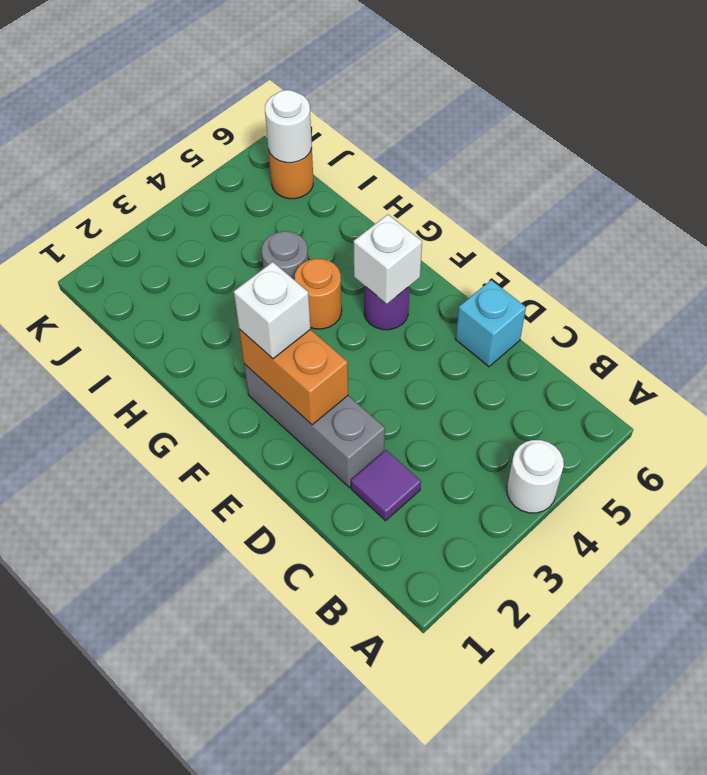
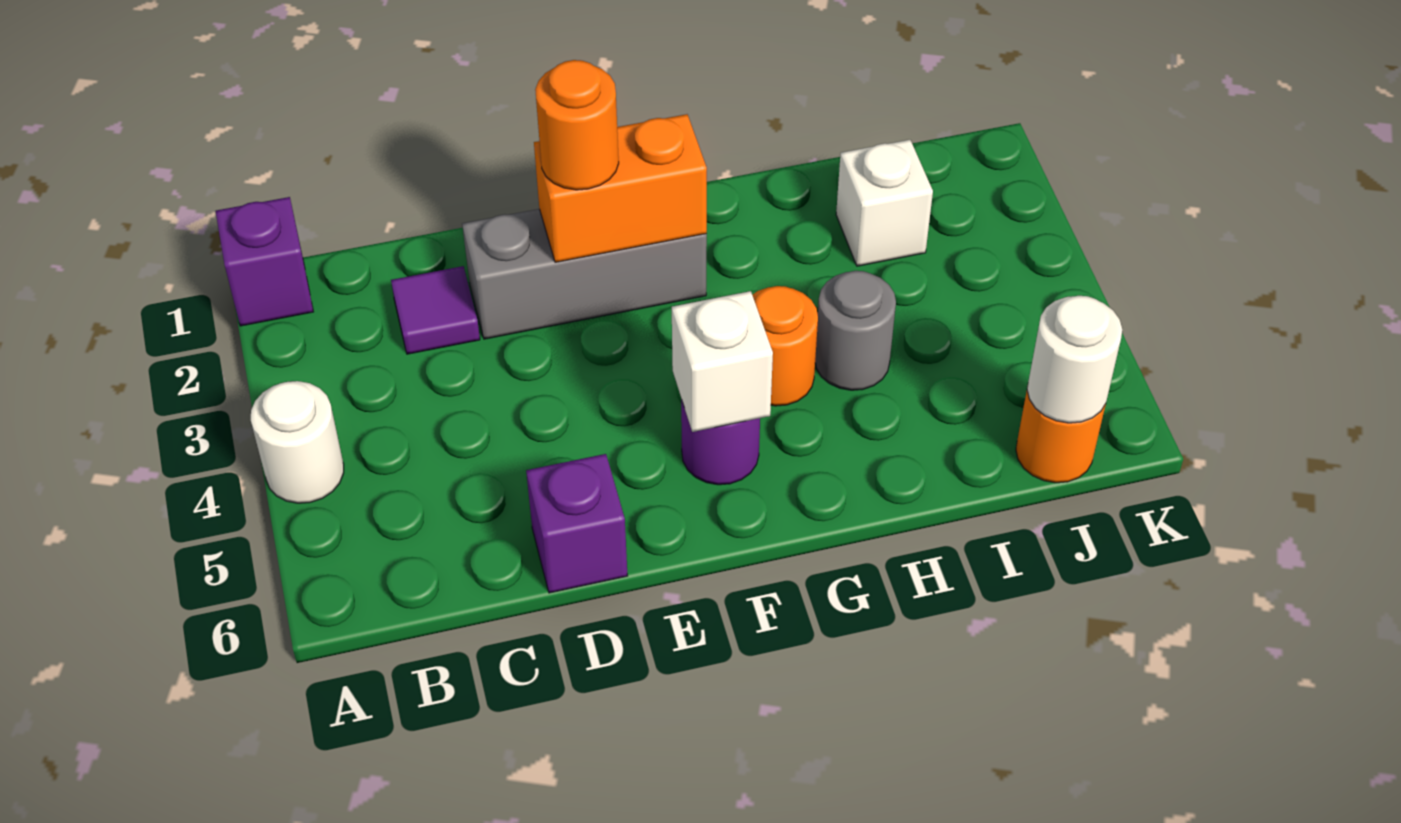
none -> purple 1x1 brick [215,197,313,326]
cyan 1x1 brick [456,280,526,367] -> purple 1x1 brick [526,454,628,593]
none -> orange 1x1 round brick [535,60,619,190]
white 1x1 brick [234,262,311,359] -> white 1x1 brick moved to [836,140,933,266]

